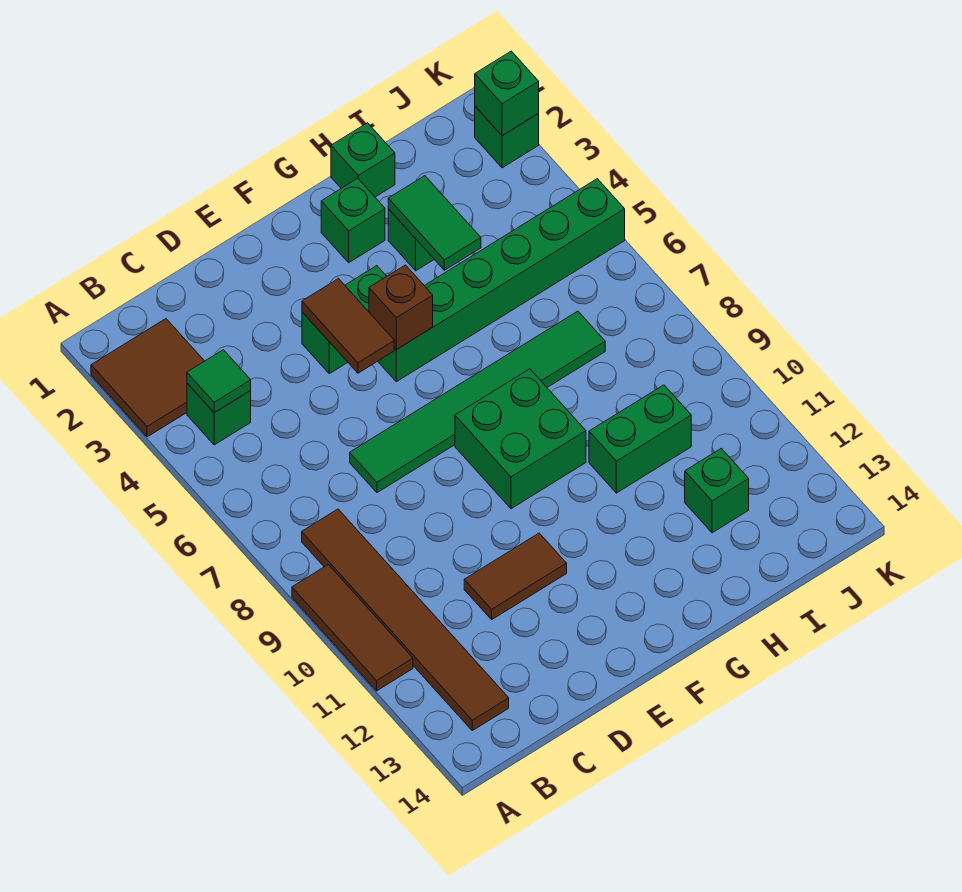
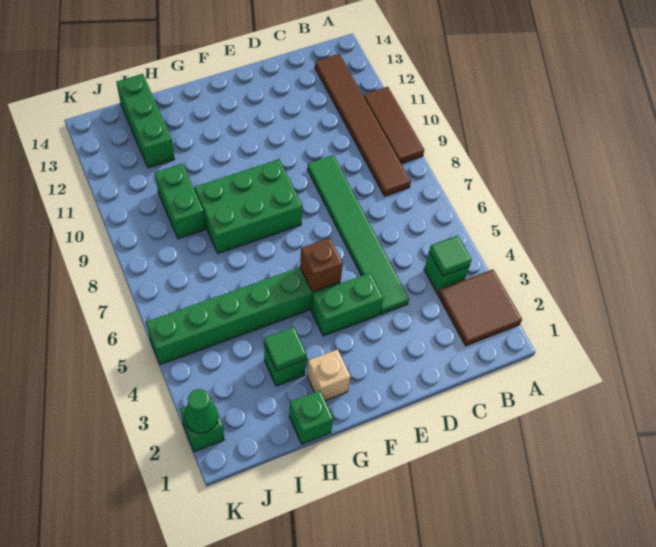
green 1x6 tile [350,311,605,493] -> green 1x6 tile turned to [307,155,409,314]
brown 1x2 tile [464,533,567,619] -> none
brown 1x2 tile [302,279,394,373] -> none
green 2x2 brick [455,369,586,509] -> green 2x3 brick [195,159,302,254]
green 1x1 brick [321,178,385,263] -> tan 1x1 brick [307,349,351,401]
green 1x2 tile [388,176,481,270] -> green 1x1 tile [264,327,307,371]
green 1x2 brick [589,385,691,493] -> green 1x2 brick turned to [155,163,205,239]
green 1x1 brick [685,448,749,533] -> green 1x3 brick [116,74,175,168]
green 1x1 brick [475,51,539,136] -> green 1x1 cone [184,389,218,433]

